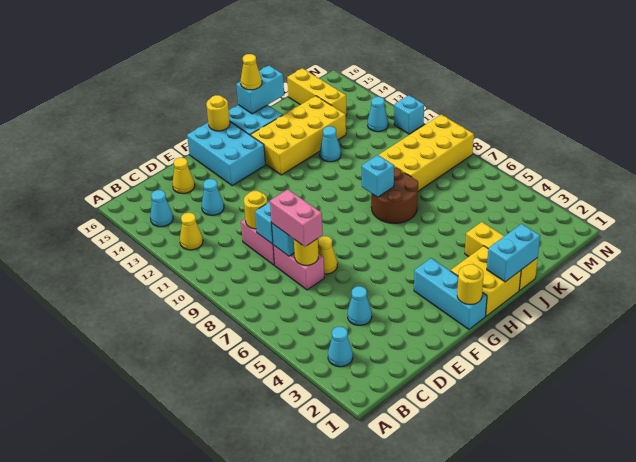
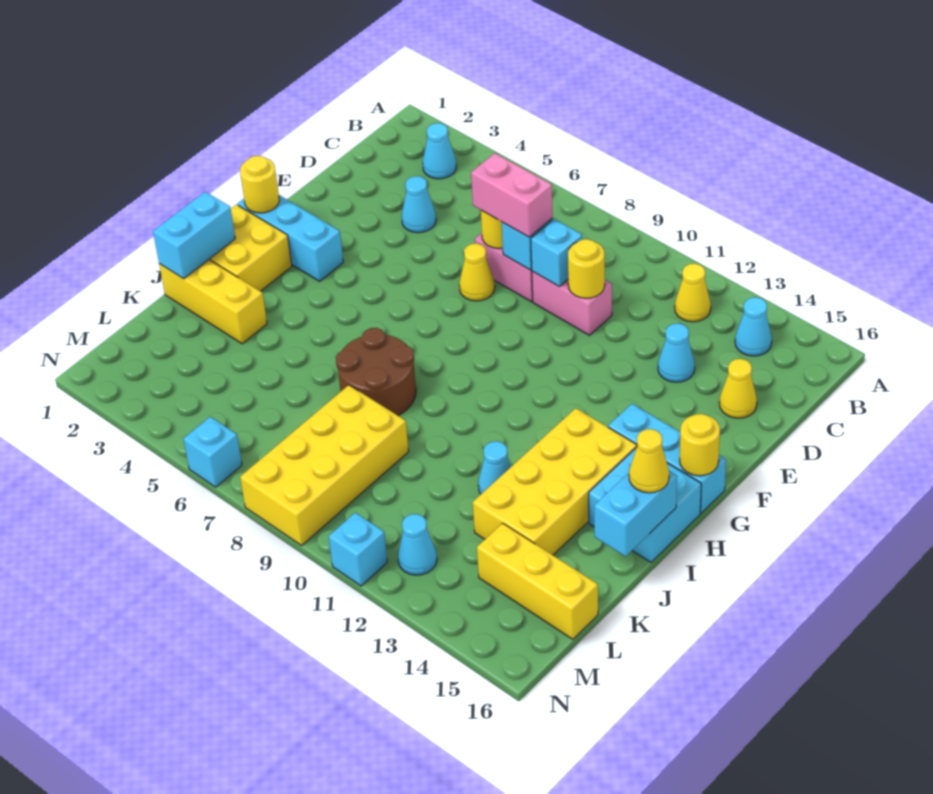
cyan 2x3 brick [187,122,266,186] -> cyan 1x3 brick [608,404,726,513]
cyan 1x1 brick [362,155,394,197] -> cyan 1x1 brick moved to [183,417,242,487]

